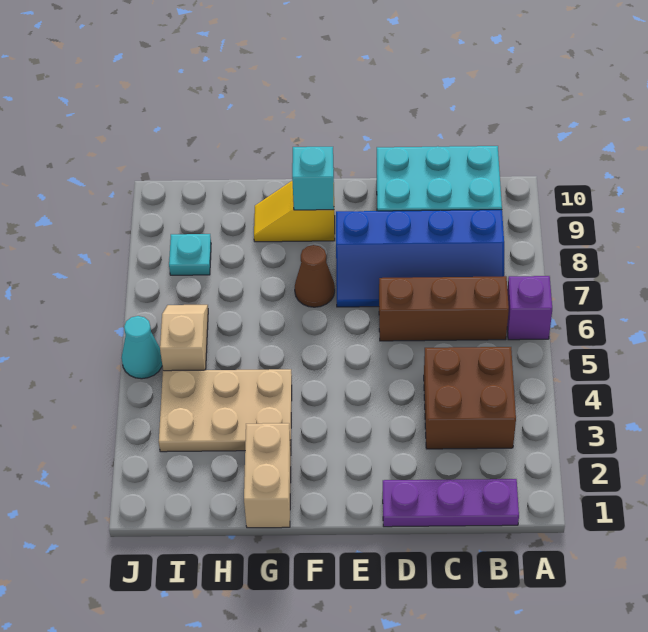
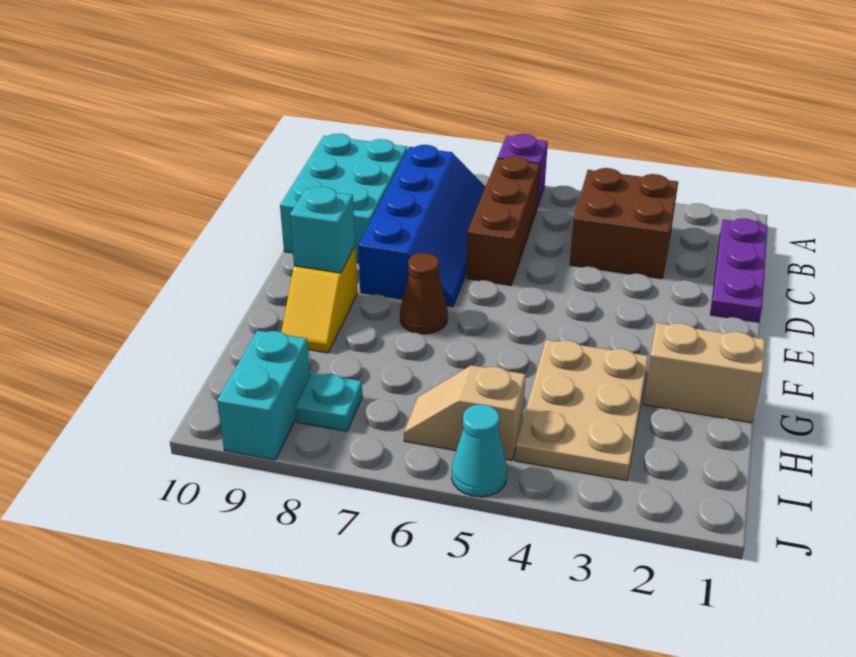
none -> cyan 1x2 brick [217,331,310,460]

